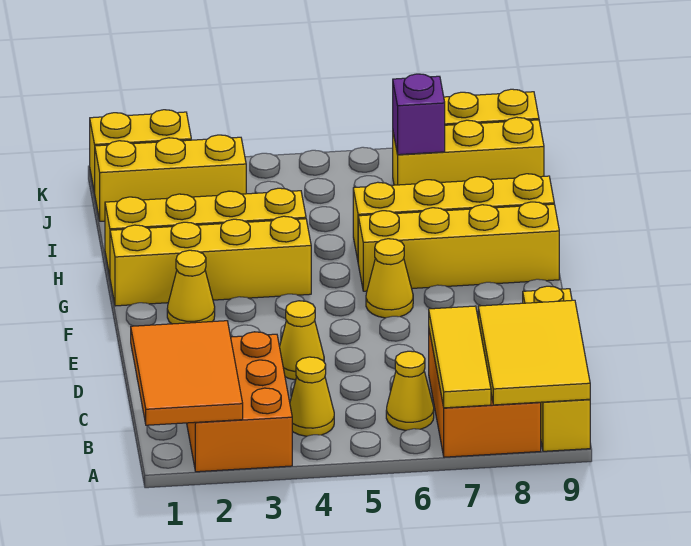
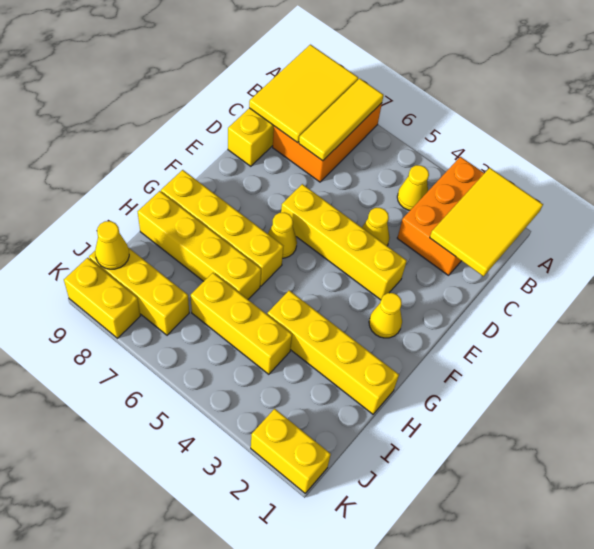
orange 2x3 tile [131,321,243,425] -> yellow 2x3 tile [430,168,543,276]
yellow 1x1 cone [386,351,434,430] -> yellow 1x1 cone moved to [95,221,129,269]
yellow 1x4 brick [110,216,311,306] -> yellow 1x4 brick moved to [281,184,407,300]
yellow 1x3 brick [95,135,246,221] -> yellow 1x3 brick moved to [191,273,292,374]
purple 1x1 brick [393,74,445,155] -> none

